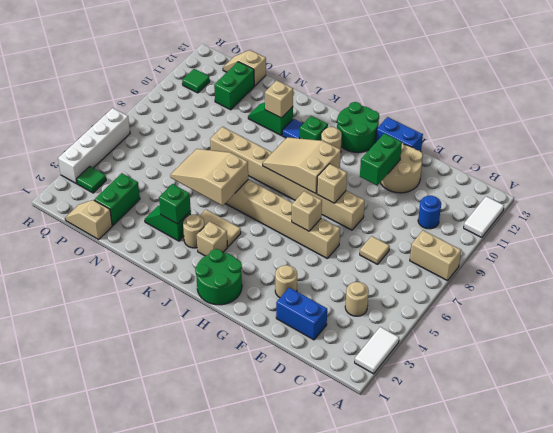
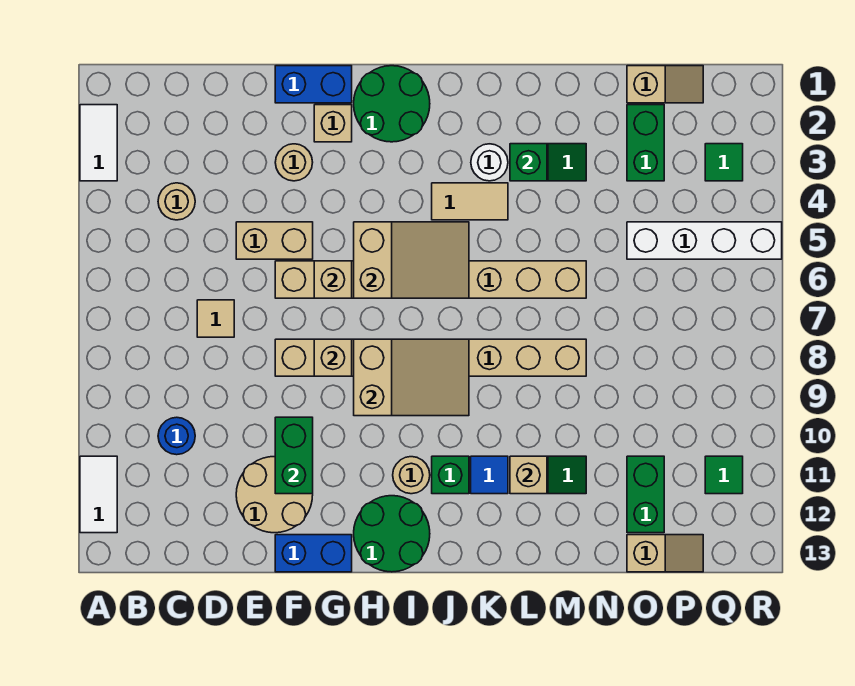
tan 1x2 brick [410,230,461,281] -> tan 1x2 brick moved to [236,222,313,259]
blue 1x2 brick [276,288,327,340] -> blue 1x2 brick moved to [275,66,352,103]
tan 1x1 brick [197,221,228,256] -> tan 1x1 brick moved to [314,105,352,142]
tan 1x1 round brick [183,215,205,248] -> white 1x1 round brick [471,144,508,181]
tan 2x3 slope [170,149,248,206] -> tan 2x3 slope moved to [354,222,469,298]
white 1x4 brick [58,108,130,184] -> white 1x4 brick turned to [627,222,782,259]

